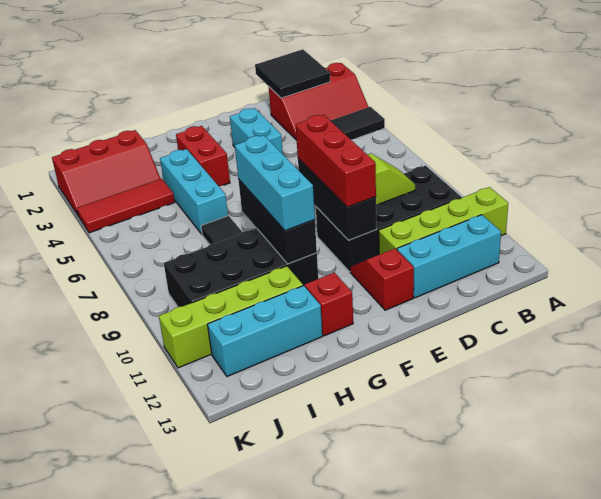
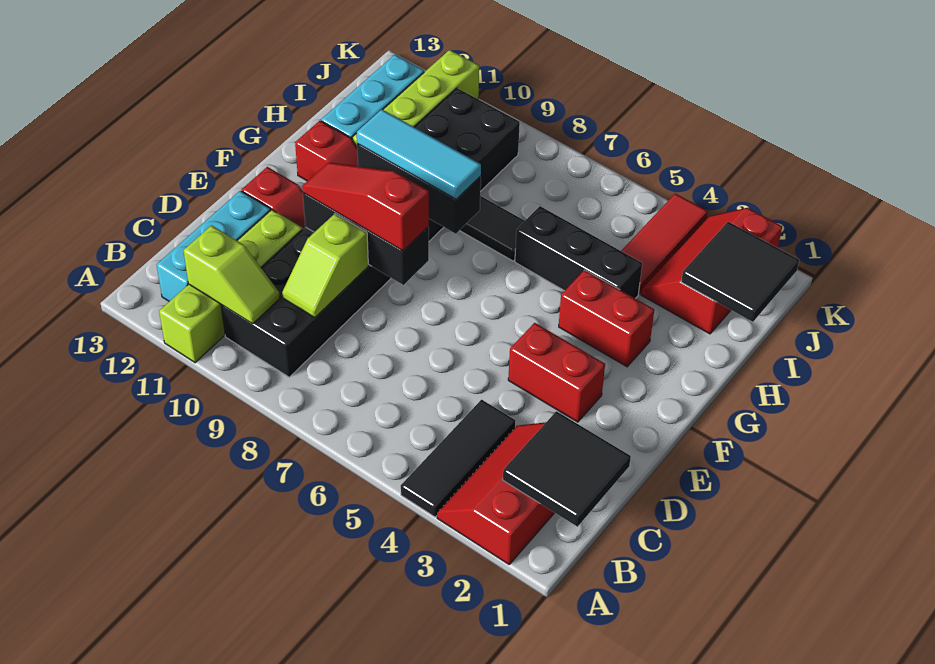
none -> lime 1x2 slope [183,225,280,324]
cyan 1x2 brick [230,108,283,154] -> red 1x2 brick [508,323,605,422]
red 1x3 brick [296,115,376,207] -> red 1x3 slope [302,162,429,251]
cyan 1x3 brick [235,135,315,231] -> cyan 1x3 tile [357,109,481,199]
cyan 1x3 brick [160,149,228,234] -> black 1x3 brick [515,206,642,299]
none -> black 2x2 tile [681,222,799,322]

